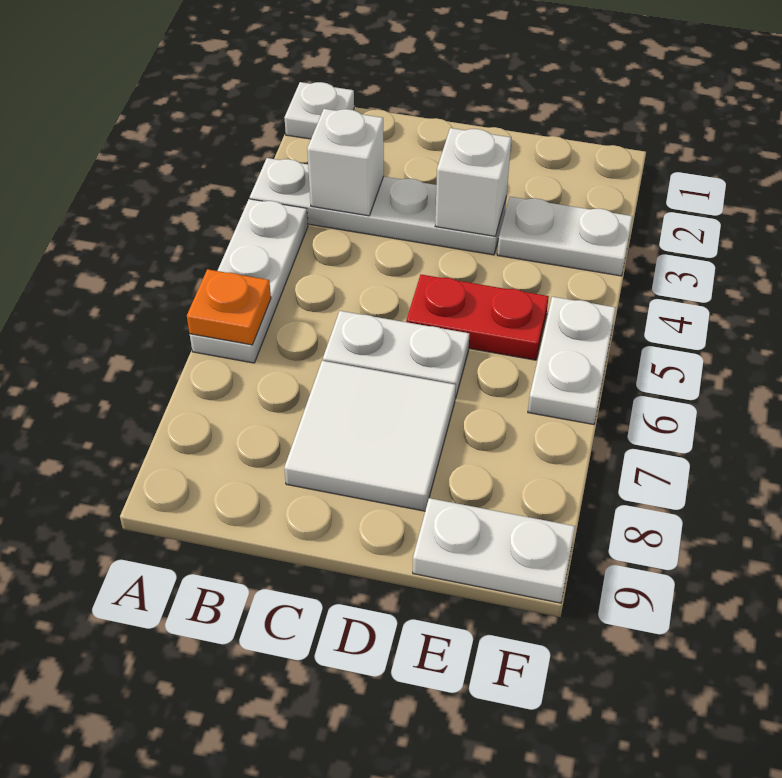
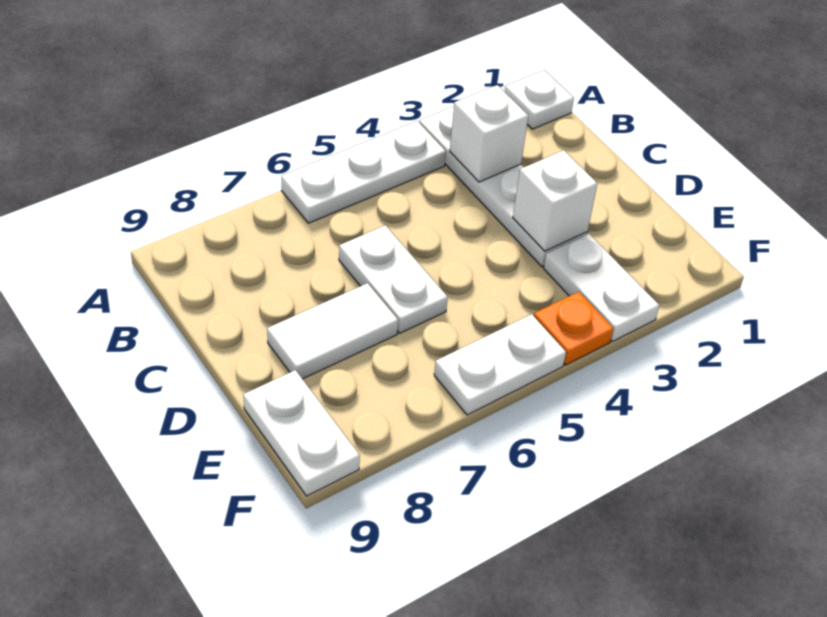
orange 1x1 plate [187,269,271,345] -> orange 1x1 plate moved to [534,292,613,365]
white 2x2 tile [284,361,456,511] -> white 1x2 tile [267,283,398,379]
red 1x2 plate [406,275,549,360] -> none

